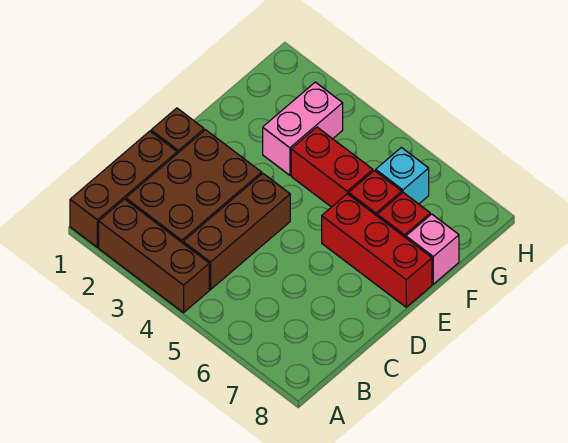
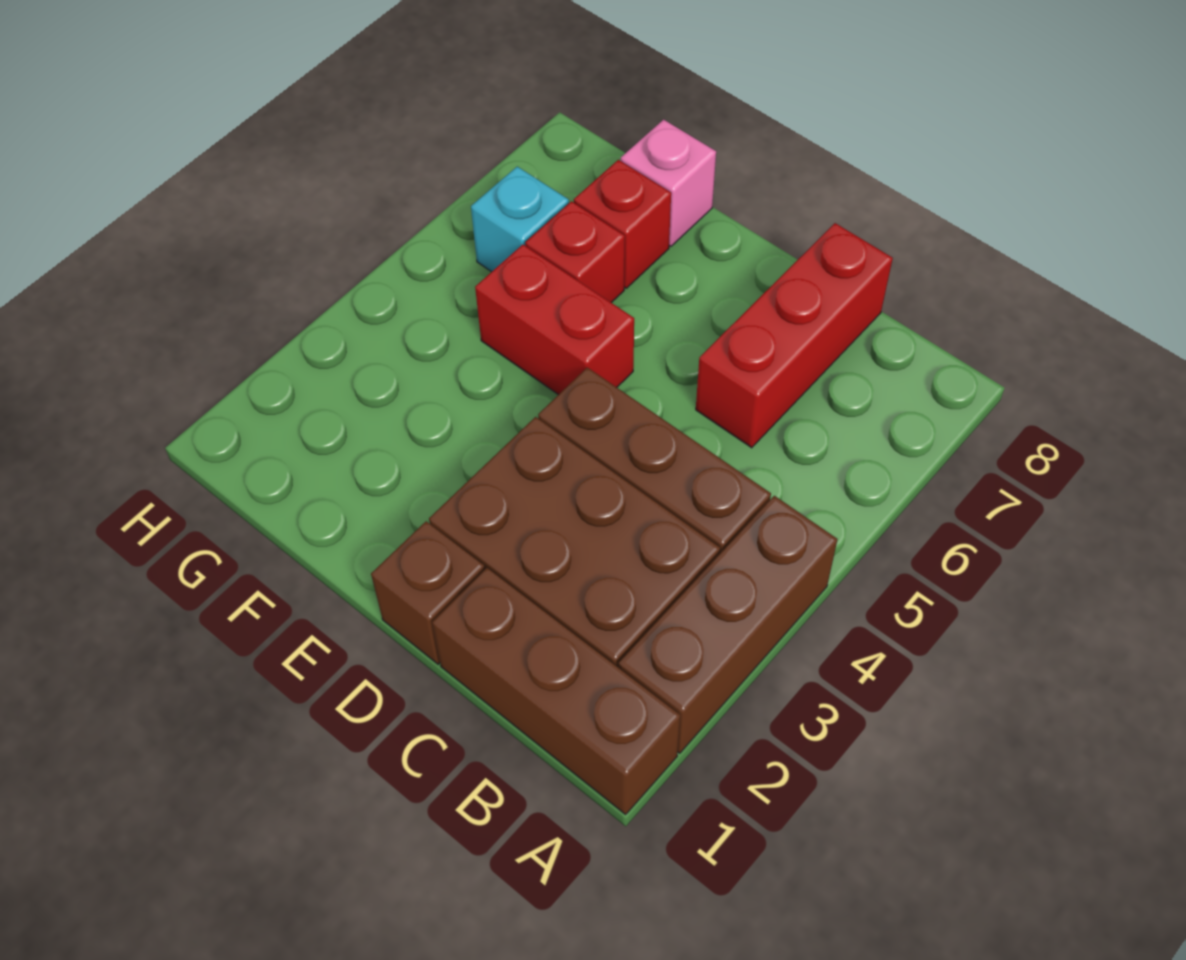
red 1x3 brick [322,194,432,307] -> red 1x3 brick moved to [696,223,893,448]
pink 1x2 brick [263,82,343,175] -> none
red 1x2 brick [291,127,373,207] -> red 1x2 brick turned to [475,245,634,395]

